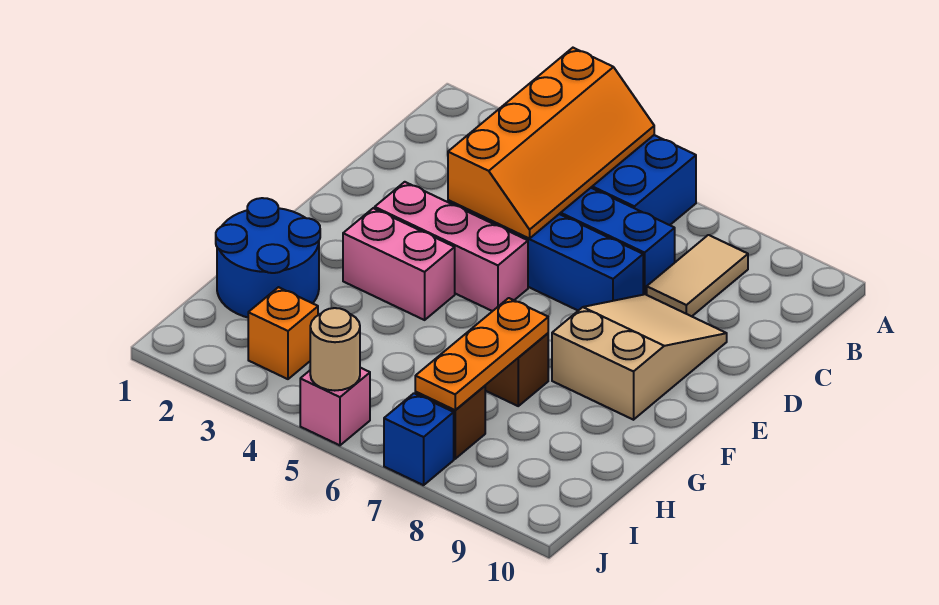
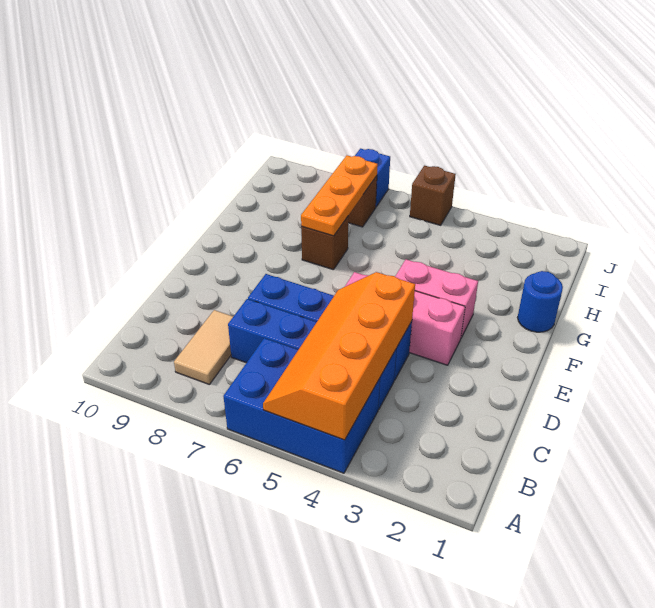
tan 2x3 slope [552,294,727,420] -> none
blue 2x2 round brick [216,198,320,317] -> blue 1x1 round brick [518,271,563,332]
orange 1x1 brick [248,287,318,379] -> none
pink 1x1 brick [300,368,370,445] -> brown 1x1 brick [410,166,456,225]
tan 1x1 round brick [310,308,360,391] -> none

